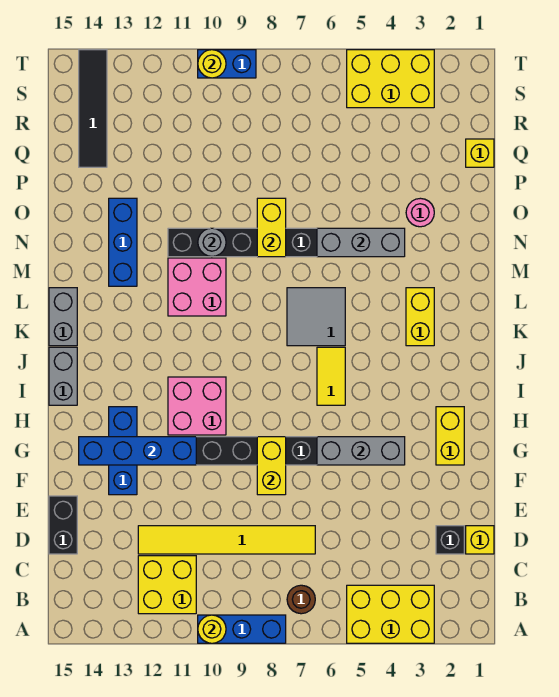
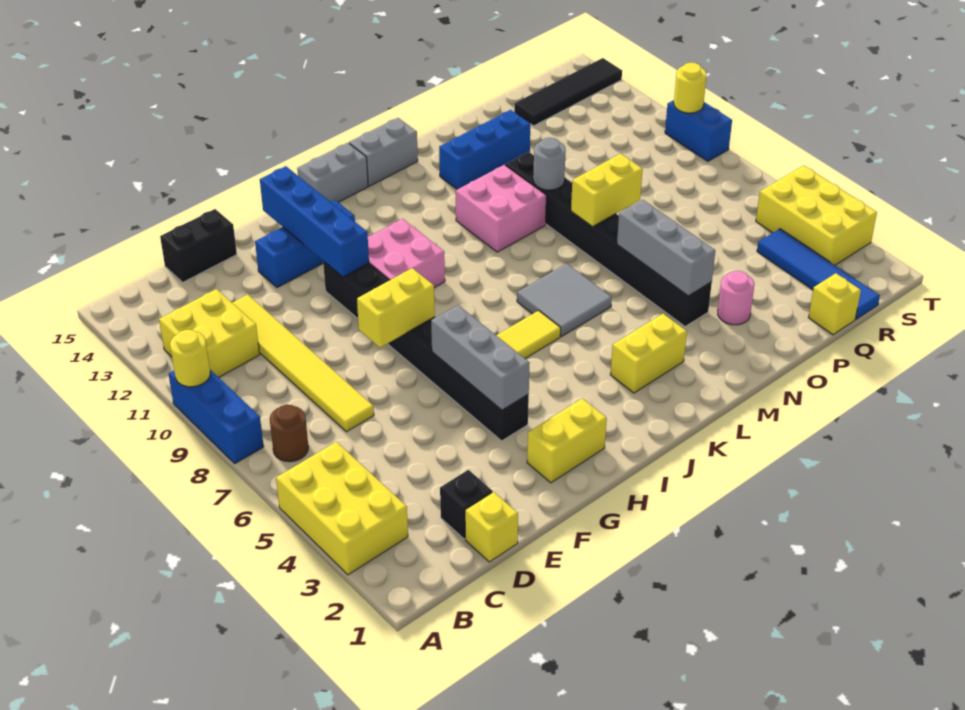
none -> blue 1x4 tile [757,229,880,319]

